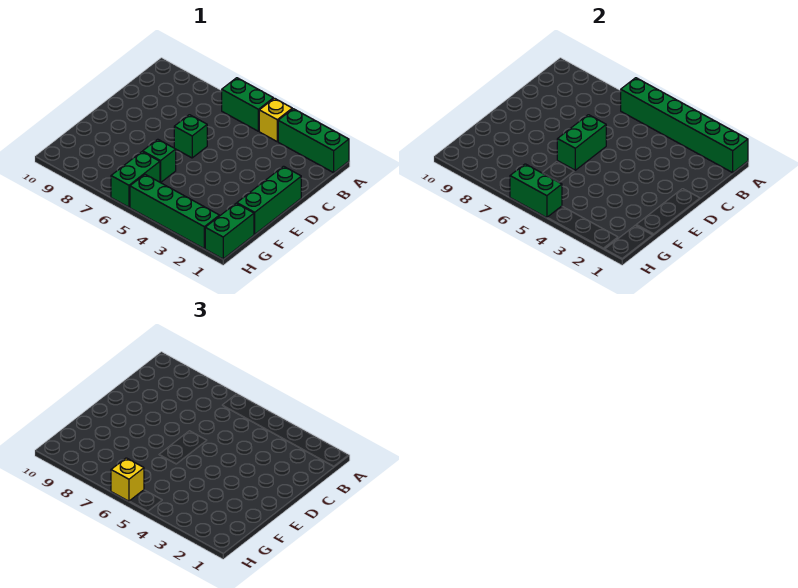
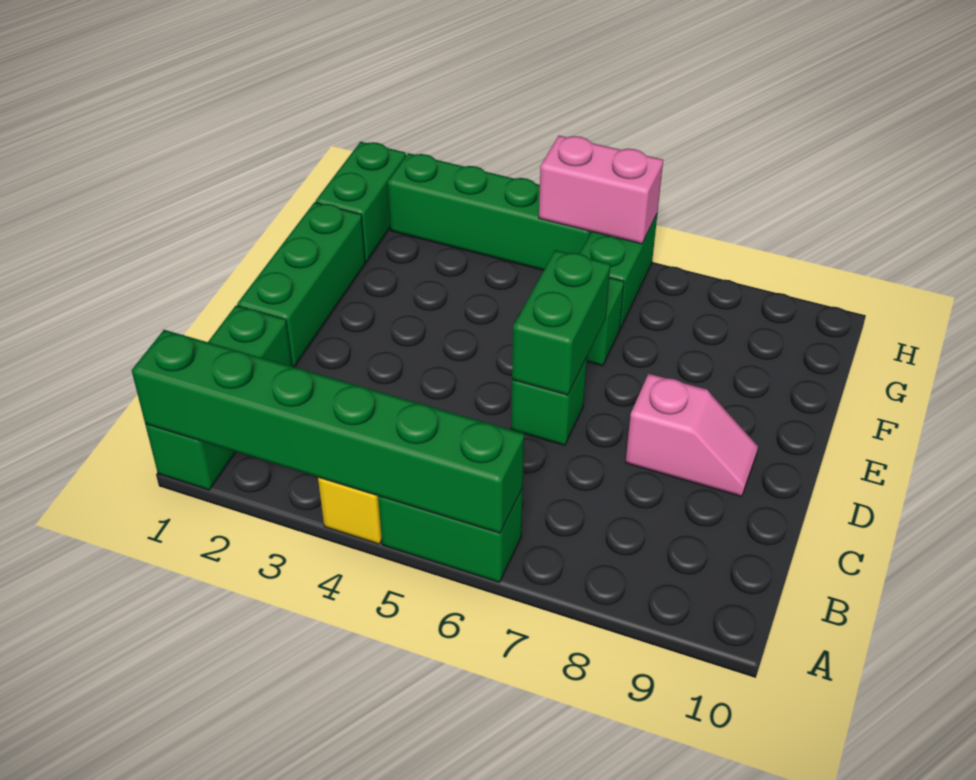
green 1x3 brick [278,109,349,173] -> green 1x3 brick turned to [145,306,292,490]
none -> pink 1x2 slope [626,374,758,497]
green 1x2 brick [510,164,562,218] -> pink 1x2 brick [539,136,663,244]
yellow 1x1 brick [111,458,144,501] -> none

